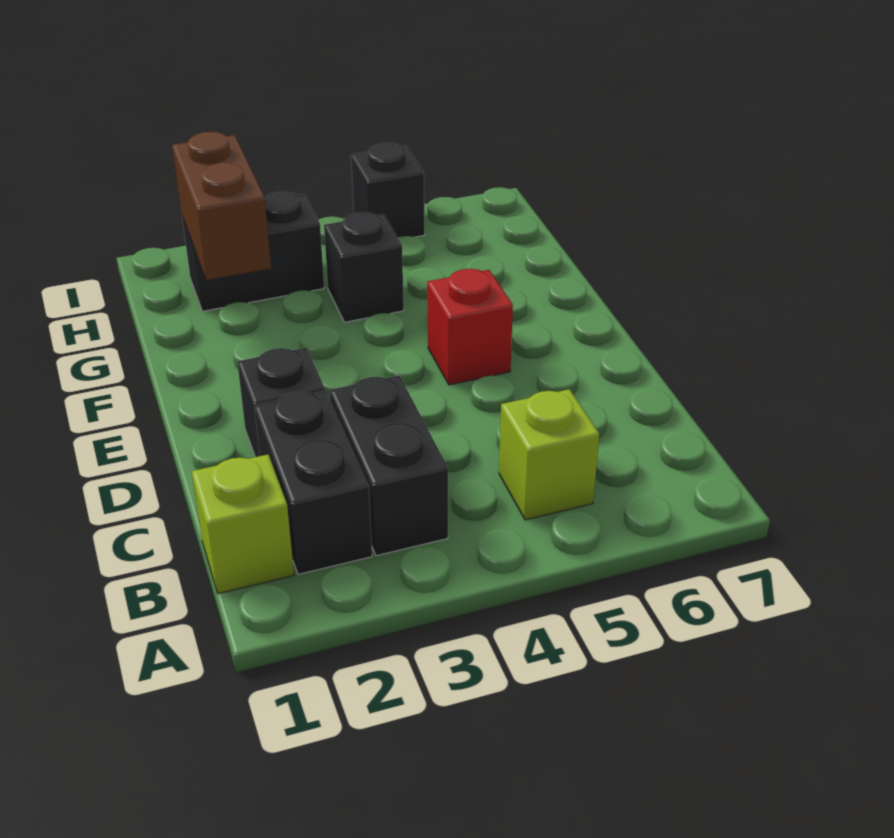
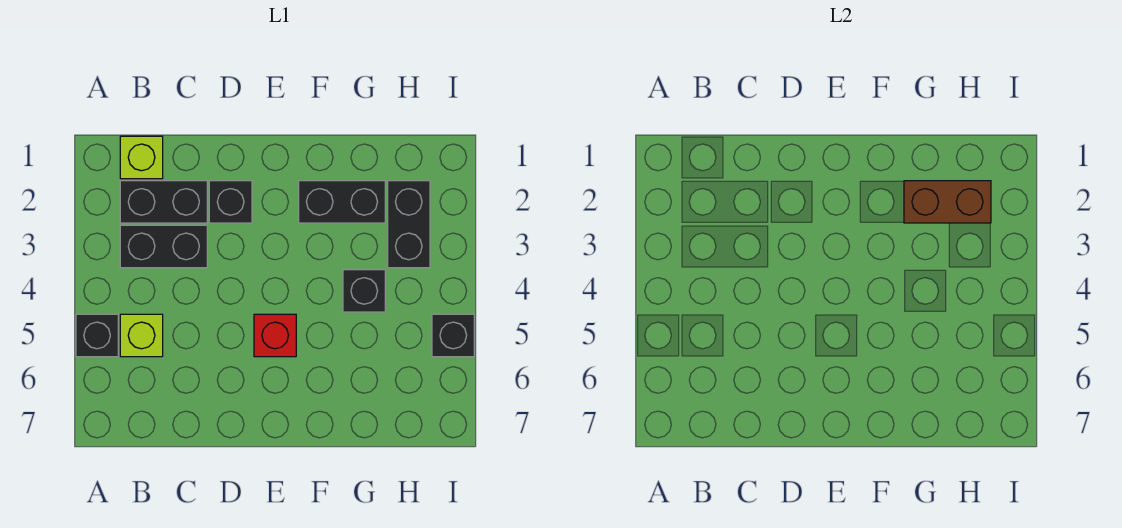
none -> black 1x1 brick [76,314,118,357]
none -> black 1x2 brick [299,181,385,223]

